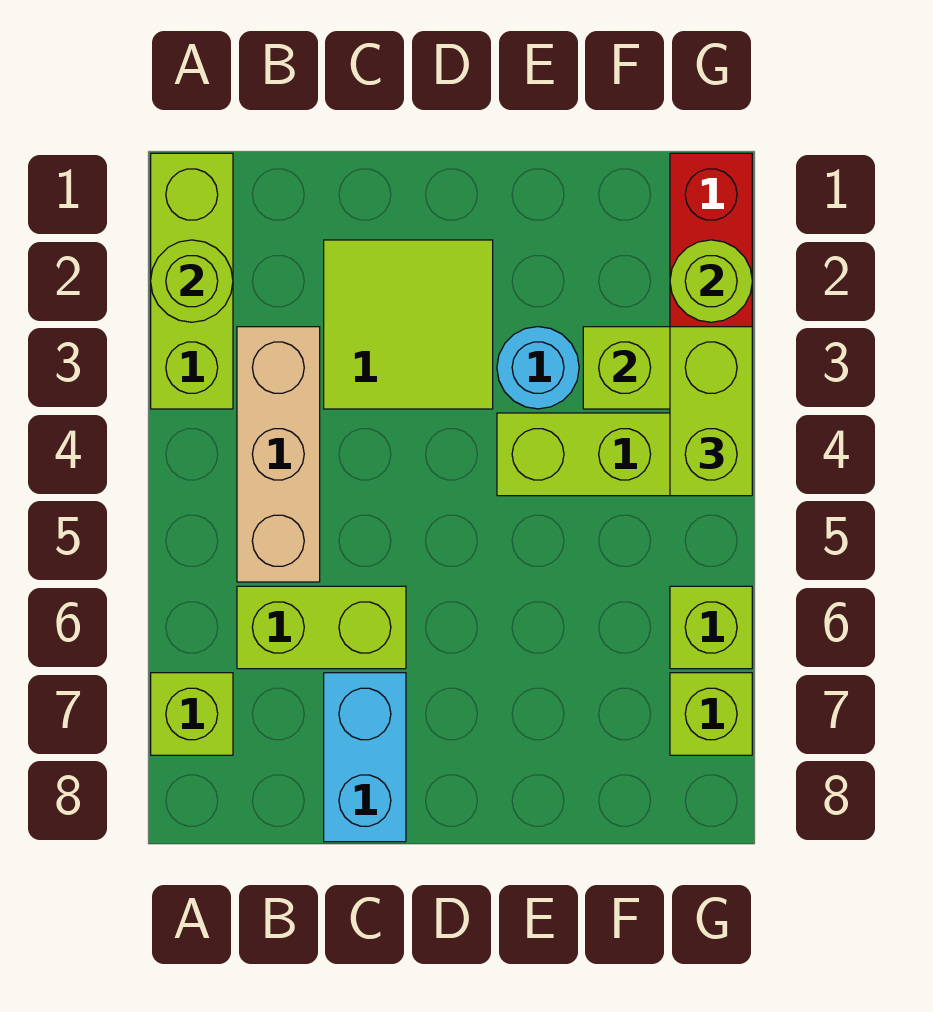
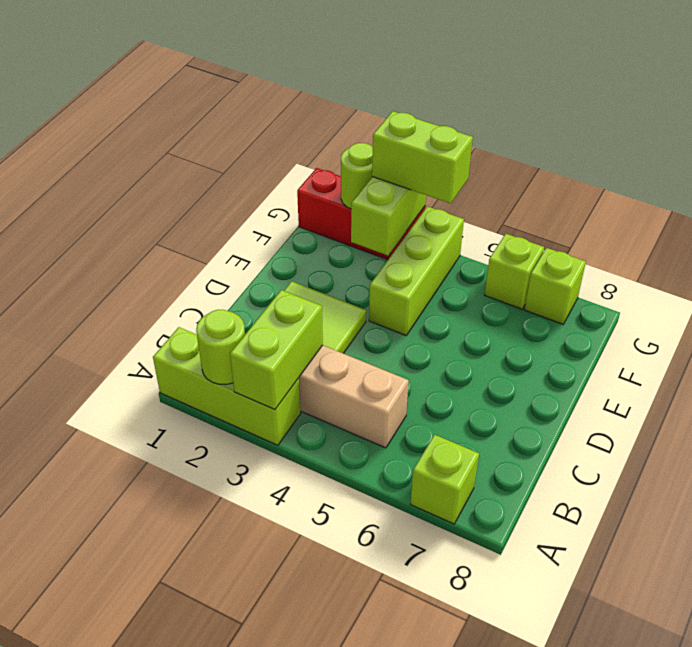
lime 1x2 brick [237,586,406,669] -> lime 1x2 brick moved to [230,290,323,410]
cyan 1x2 brick [324,673,406,842] -> none
cyan 1x1 round brick [497,327,579,409] -> none

